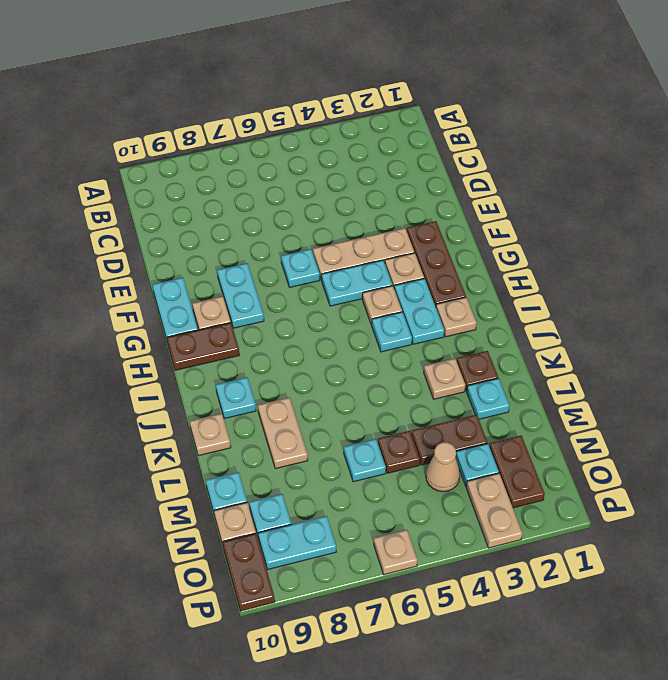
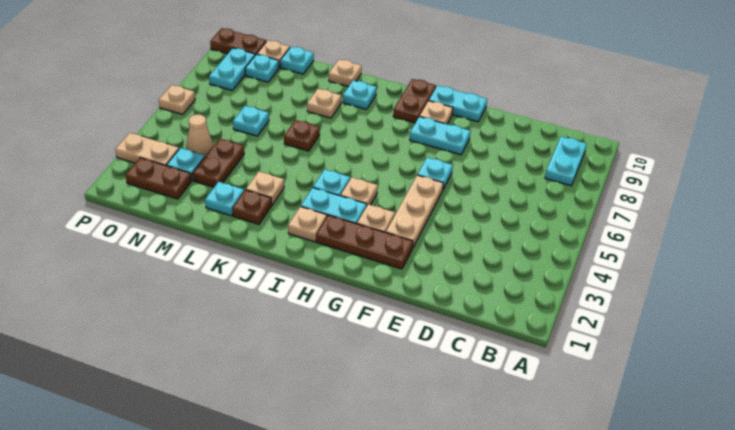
cyan 1x2 plate [322,260,392,306] -> cyan 1x2 plate moved to [545,137,587,186]
tan 1x2 plate [258,398,308,469] -> tan 1x1 plate [307,89,341,118]
brown 1x1 plate [378,431,420,473] -> brown 1x1 plate moved to [284,120,320,151]

